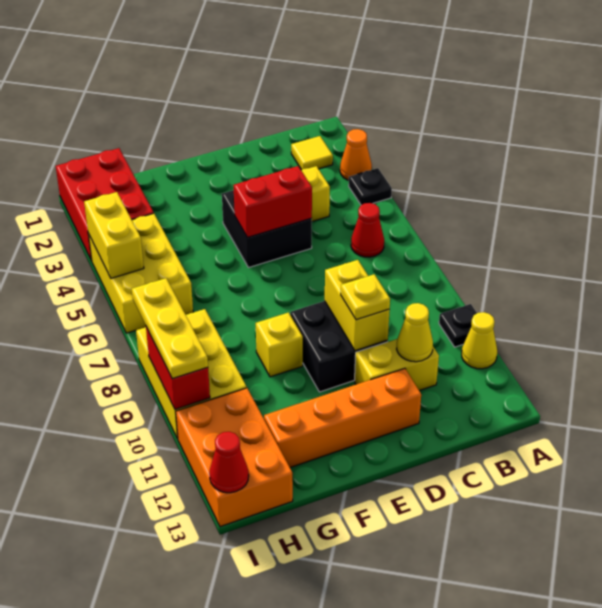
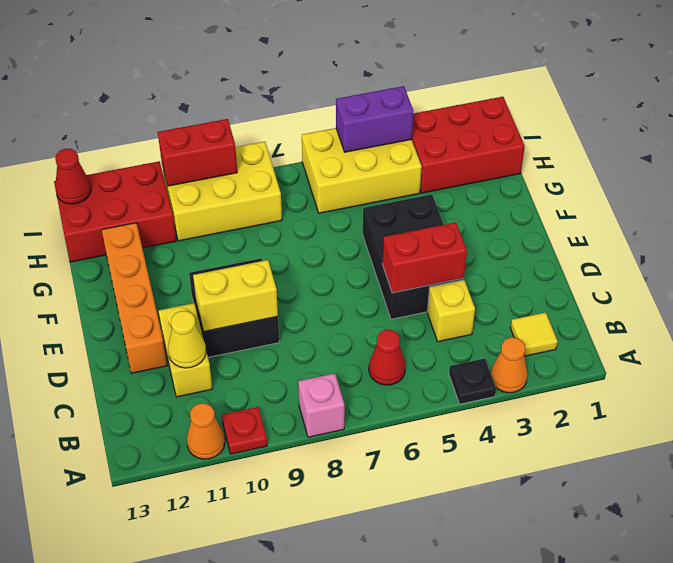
none -> pink 1x1 brick [298,373,345,437]
black 1x1 plate [439,304,477,347] -> red 1x1 plate [222,407,267,454]
yellow 1x1 cone [462,312,497,369] -> orange 1x1 cone [187,403,225,459]
black 2x2 brick [222,190,312,268] -> black 2x3 brick [363,194,464,319]
red 1x2 brick [233,166,312,238] -> red 1x2 brick turned to [383,222,467,293]
yellow 1x1 plate [341,274,390,320] -> none
yellow 1x1 brick [256,313,303,377] -> none
orange 2x3 brick [176,388,293,527] -> red 2x3 brick [54,161,176,262]
yellow 1x2 brick [84,192,144,278] -> purple 1x2 brick [336,86,413,152]
yellow 1x3 plate [132,278,208,379] -> none

